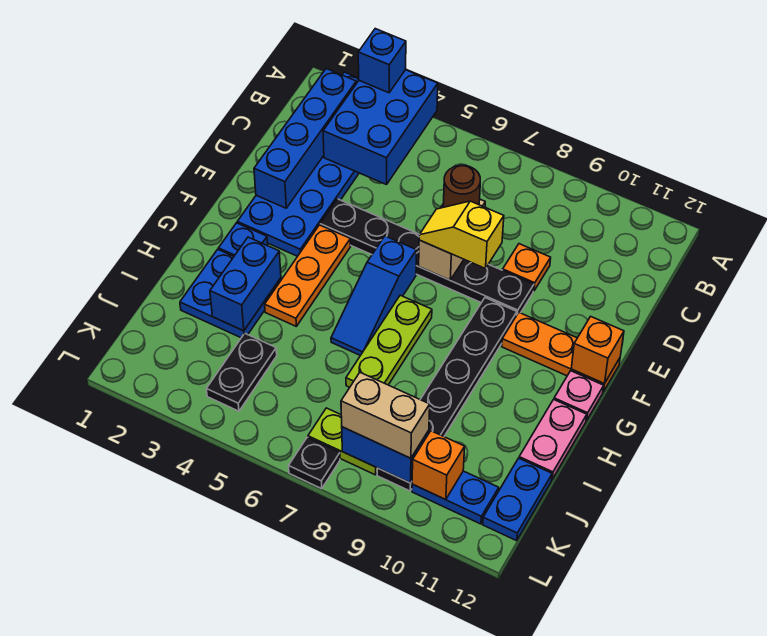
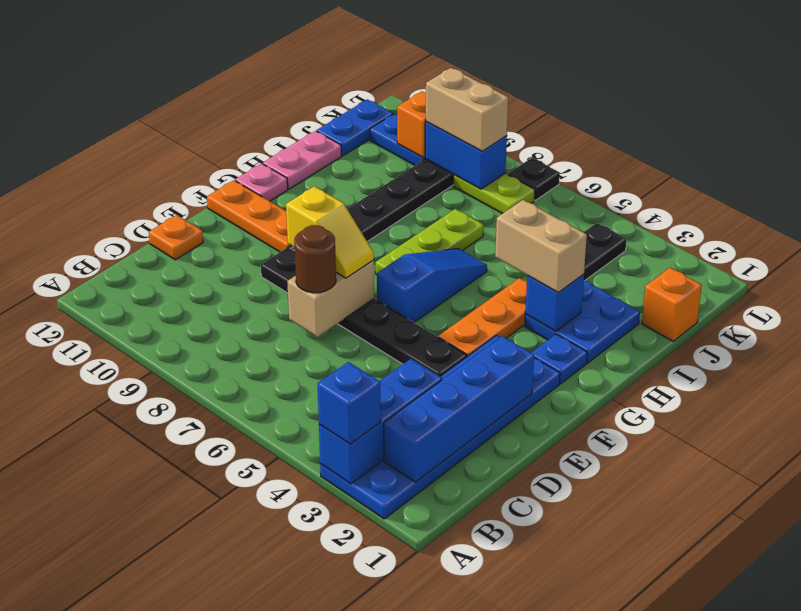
blue 2x3 brick [323,70,438,185] -> blue 1x3 brick [319,359,442,484]
orange 1x1 plate [503,244,551,291] -> orange 1x1 plate moved to [149,215,203,260]
orange 1x1 brick [571,316,624,384] -> orange 1x1 brick moved to [642,268,702,341]
blue 1x2 brick [210,237,281,331] -> blue 1x1 brick [525,274,584,332]
none -> tan 1x2 brick [495,200,587,293]

